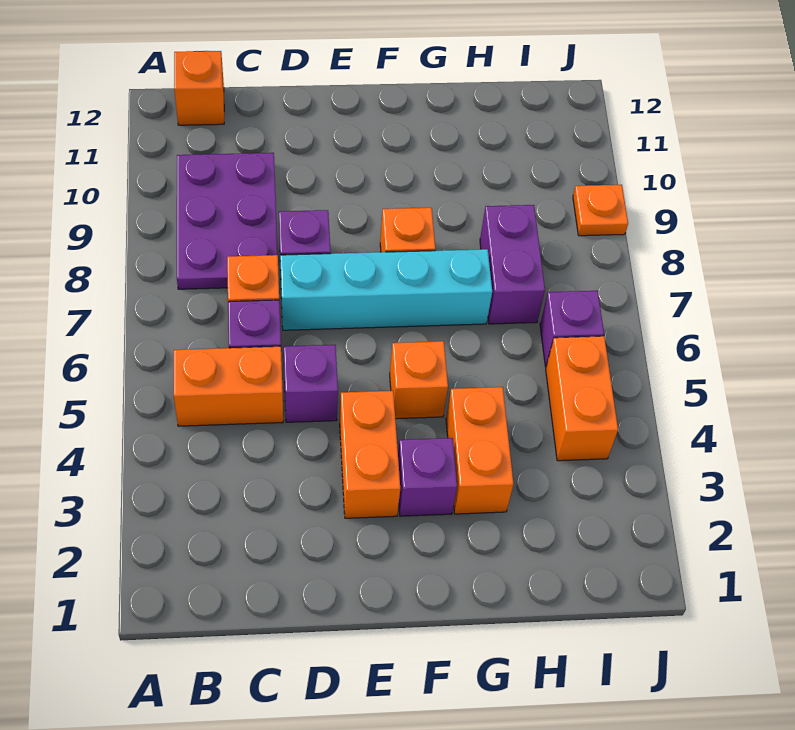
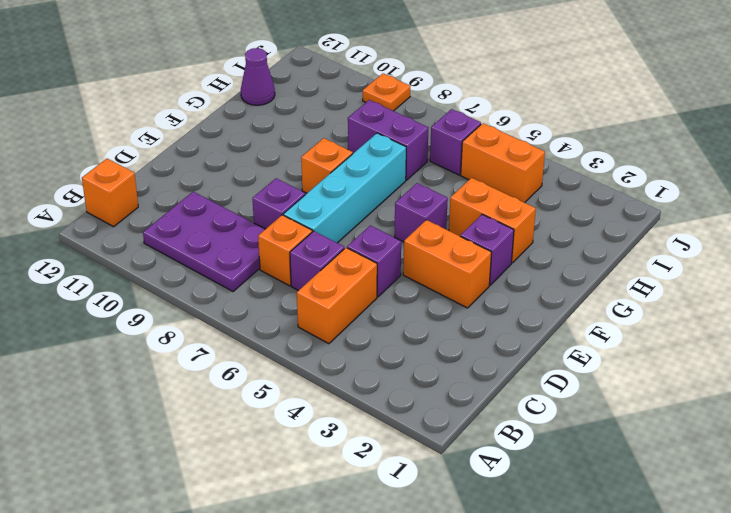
orange 1x1 brick [390,341,448,419] -> purple 1x1 brick [395,183,448,242]
none -> purple 1x1 cone [241,48,275,105]

